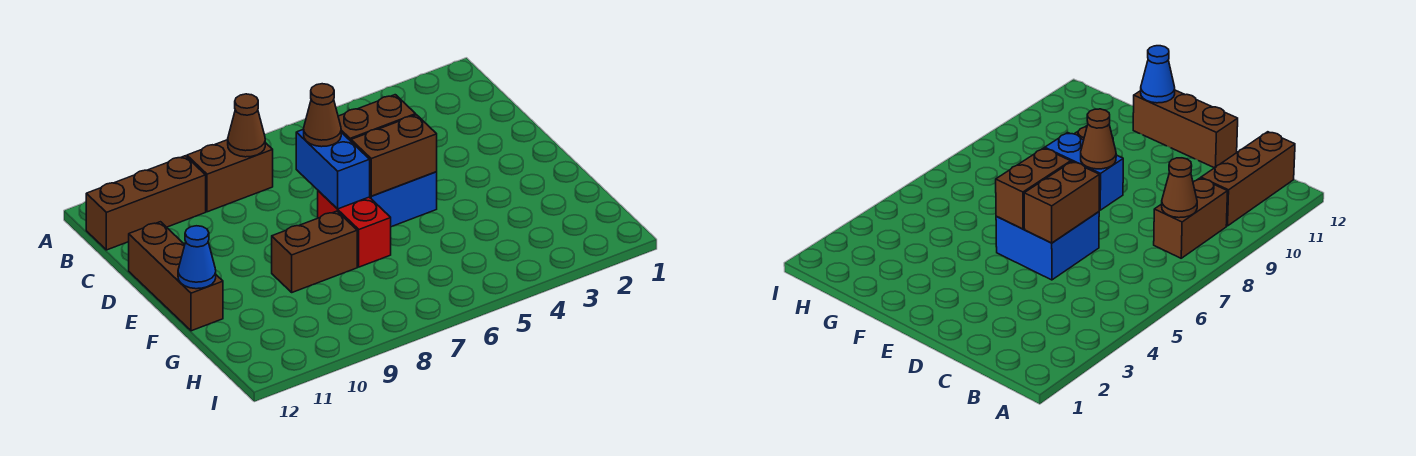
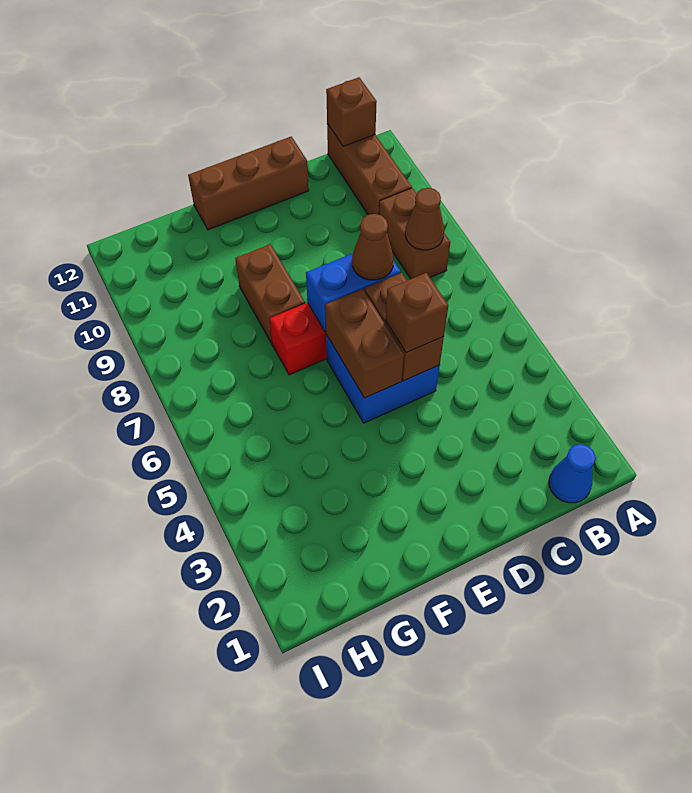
none -> brown 1x1 brick [326,77,377,146]
none -> brown 1x1 brick [386,273,448,353]
blue 1x1 cone [178,226,216,289] -> blue 1x1 cone moved to [549,444,595,503]

